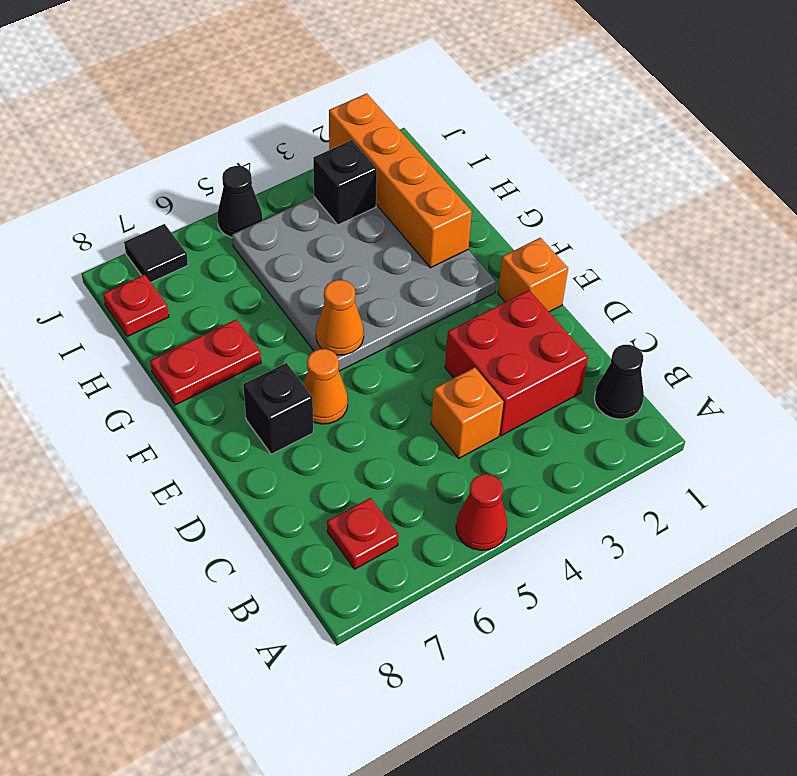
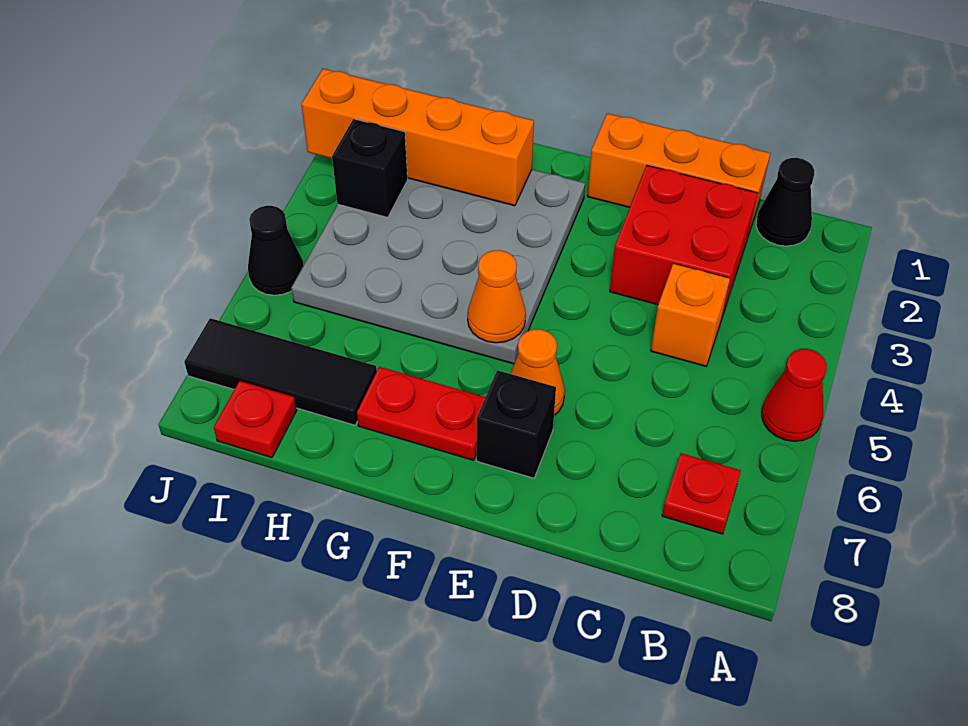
orange 1x1 brick [498,238,568,312] -> orange 1x3 brick [587,113,770,235]
red 1x2 plate [150,319,261,405] -> red 1x2 plate turned to [357,367,485,460]
black 1x1 tile [124,224,188,282] -> black 1x3 tile [184,318,377,425]

